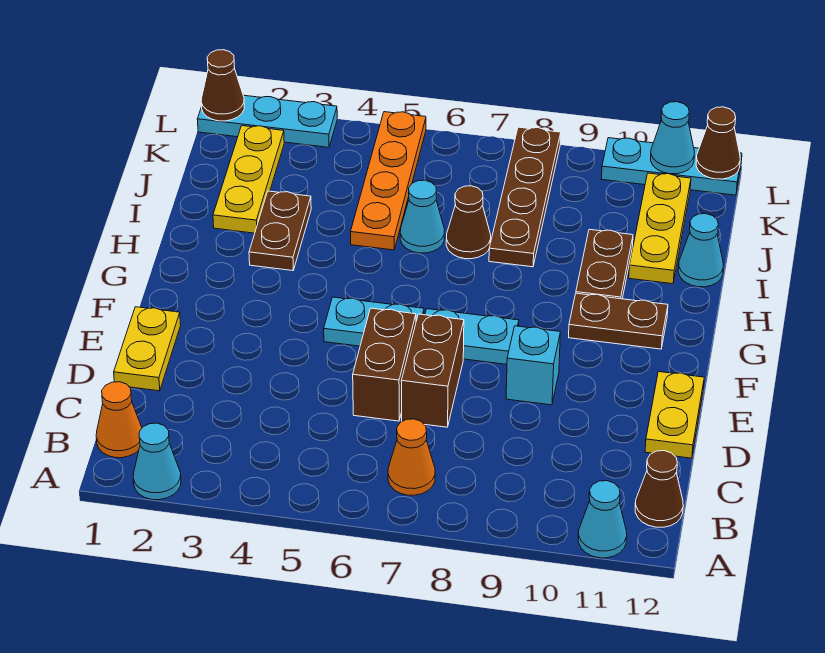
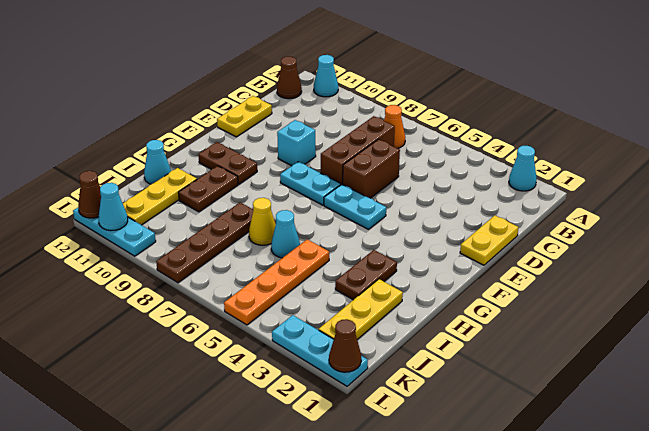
orange 1x1 cone [96,382,142,458] -> none
brown 1x2 brick [401,314,464,427] -> brown 1x3 brick [321,116,395,184]
brown 1x1 cone [446,186,491,259] -> yellow 1x1 cone [249,198,276,245]

